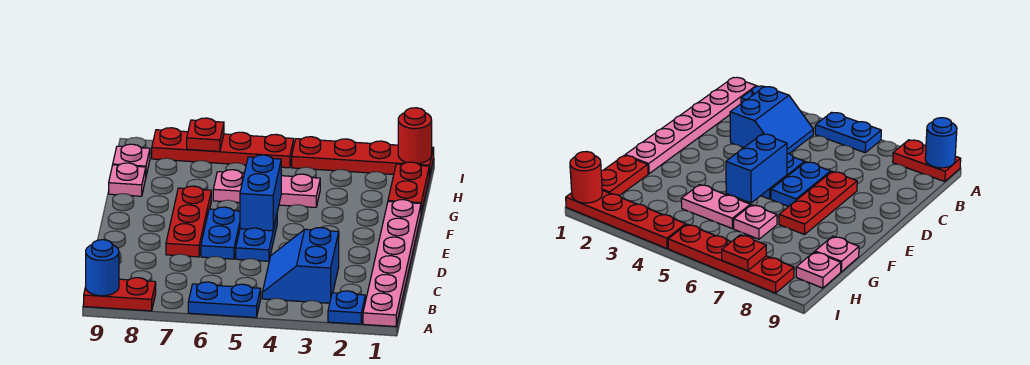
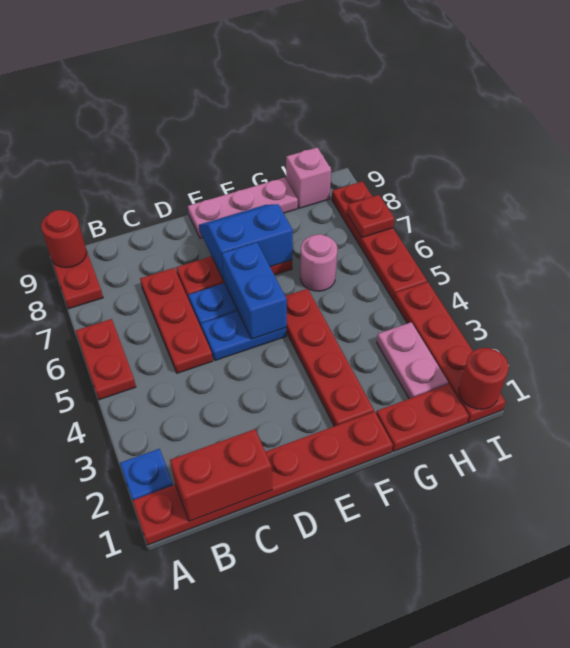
pink 1x6 plate [363,200,421,326] -> red 1x6 plate [132,412,393,545]
blue 1x2 plate [188,282,261,318] -> red 1x2 plate [76,319,136,400]
blue 1x1 round brick [86,240,119,296] -> red 1x1 round brick [41,210,87,268]
none -> red 1x2 brick [170,429,272,521]
blue 2x2 slope [262,227,339,303] -> blue 2x2 slope moved to [199,204,293,281]
none -> red 1x3 plate [140,268,213,373]
blue 1x2 brick [240,155,282,231] -> blue 1x2 brick turned to [222,243,287,339]
none -> red 1x4 plate [285,289,374,426]
pink 1x2 plate [279,174,320,207] -> pink 1x2 plate moved to [377,322,449,399]
pink 1x1 plate [213,170,244,203] -> pink 1x1 round brick [300,234,338,291]
pink 1x1 plate [109,163,146,196] -> pink 1x3 plate [188,177,298,238]
pink 1x1 plate [113,144,150,175] -> pink 1x1 brick [286,148,331,208]

